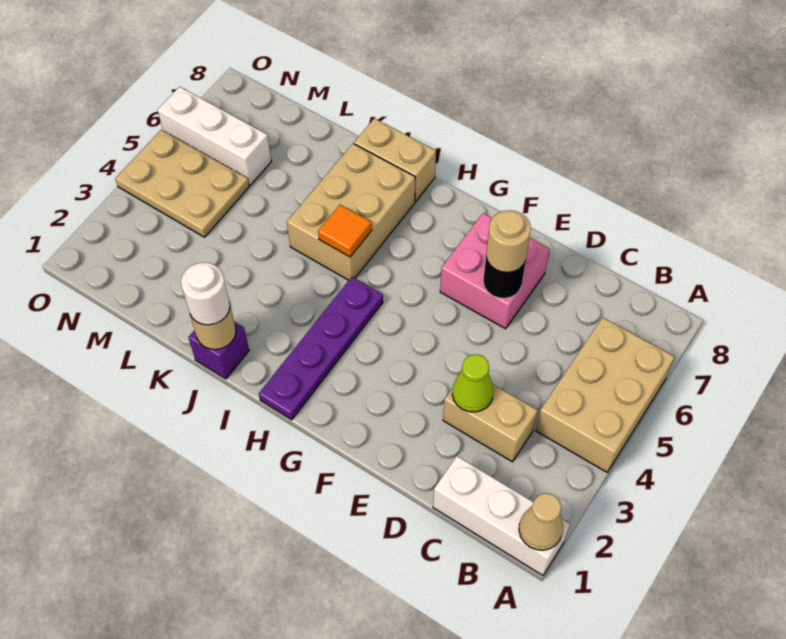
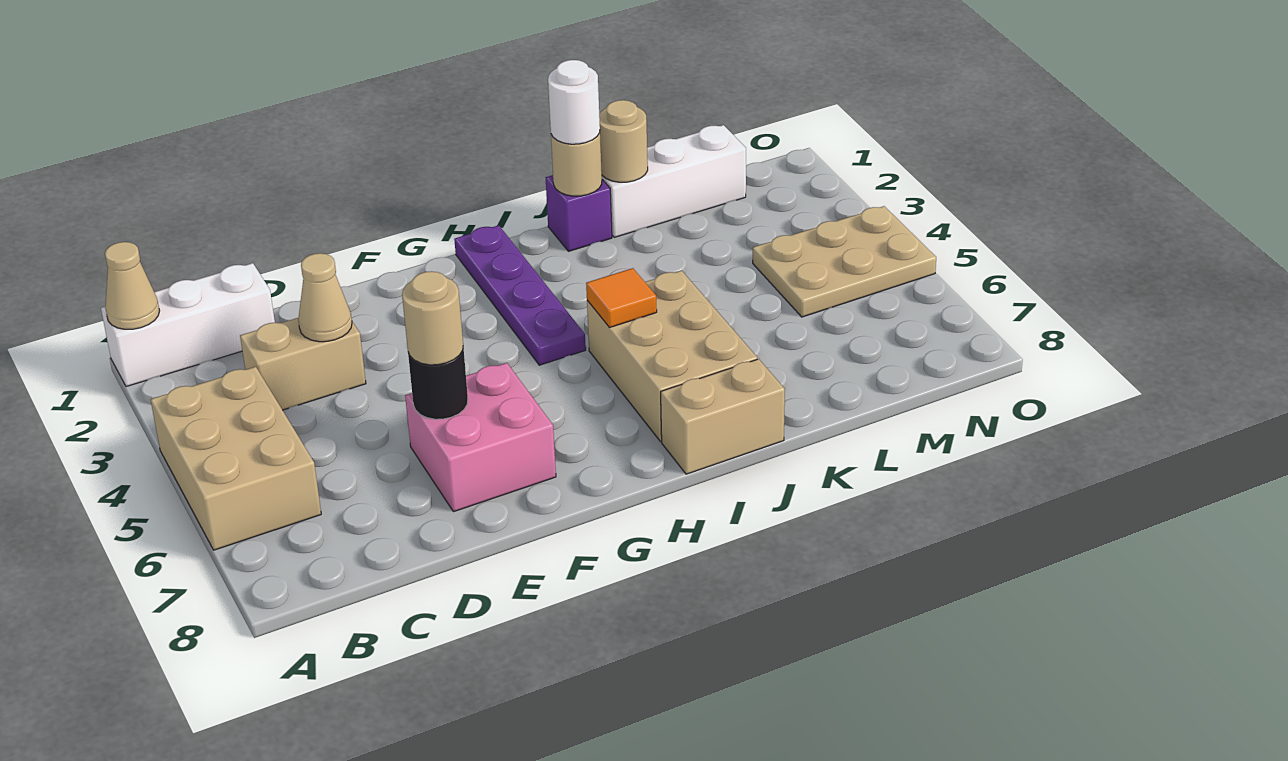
lime 1x1 cone [452,354,494,412] -> tan 1x1 cone [298,253,352,342]
none -> tan 1x1 round brick [599,100,648,182]
white 1x3 brick [157,87,271,185] -> white 1x3 brick moved to [602,125,746,237]

